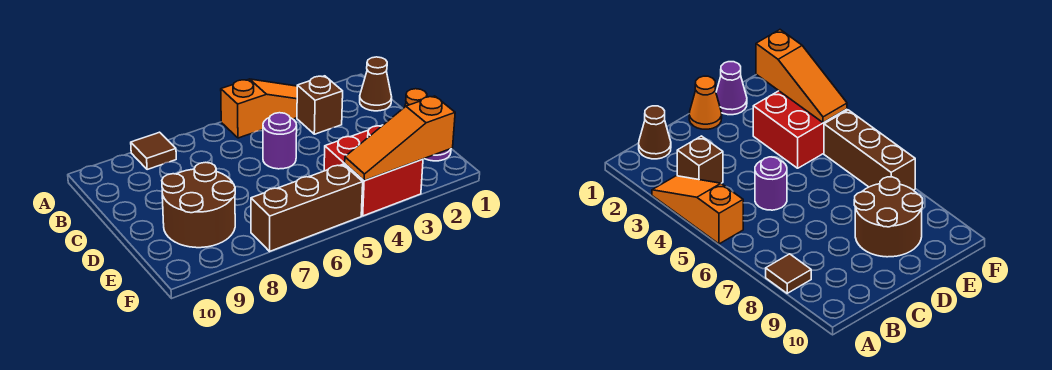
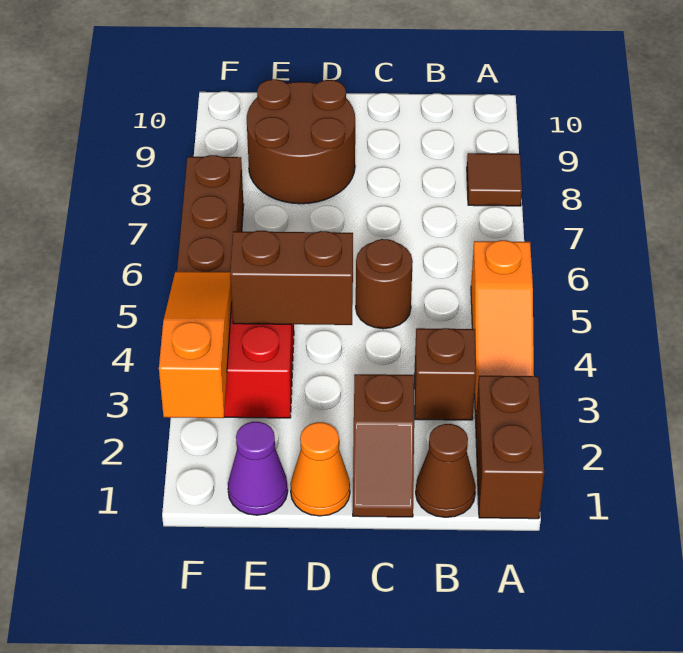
none -> brown 1x2 brick [476,376,544,519]
none -> brown 1x2 slope [353,374,414,517]
purple 1x1 round brick [263,113,297,169] -> brown 1x1 round brick [356,239,413,329]
none -> brown 1x2 brick [230,231,353,325]

